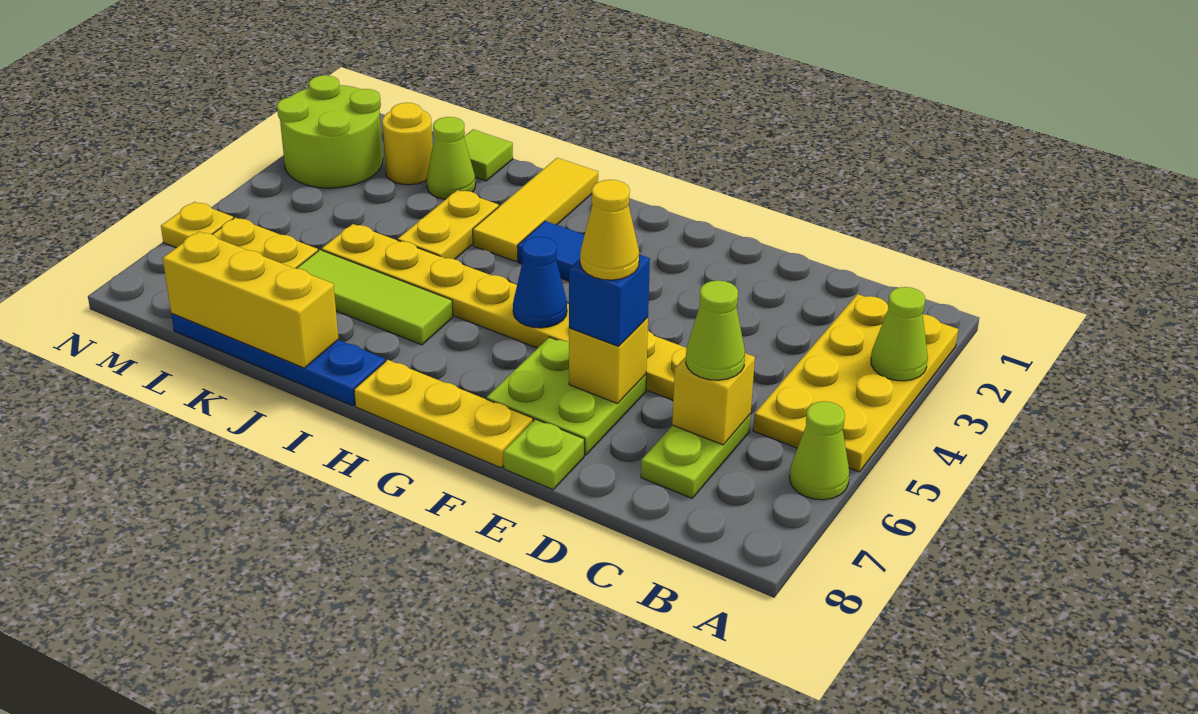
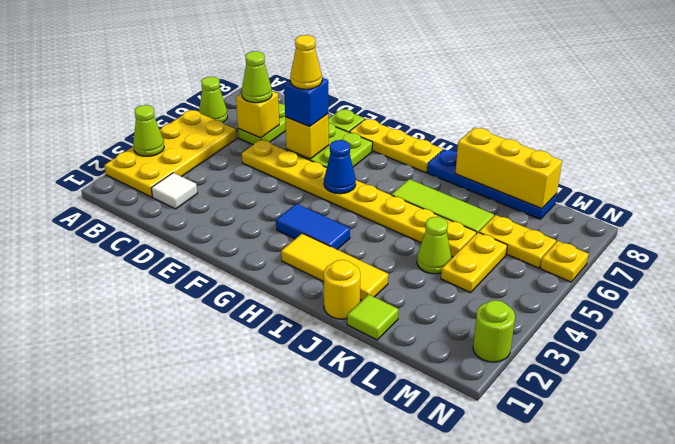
none -> white 1x1 tile [151,173,197,209]
yellow 1x3 tile [473,158,598,261] -> yellow 1x3 tile turned to [281,233,388,300]
yellow 1x2 plate [398,190,499,259] -> yellow 1x2 plate moved to [441,232,507,293]
lime 1x1 cone [427,117,476,199] -> lime 1x1 cone moved to [417,217,451,274]
yellow 1x1 round brick [382,103,433,185] -> yellow 1x1 round brick moved to [324,260,360,319]
lime 2x2 round brick [277,75,383,188] -> lime 1x1 round brick [473,300,515,362]

